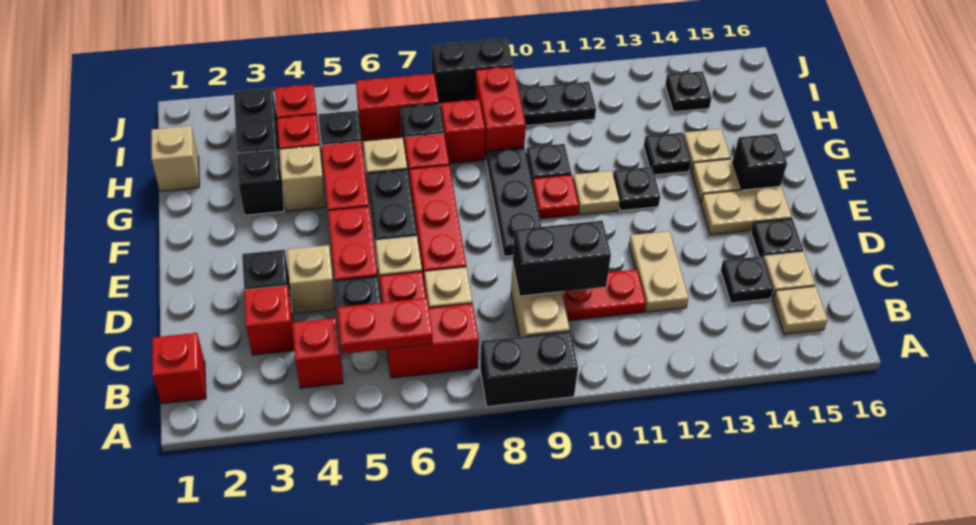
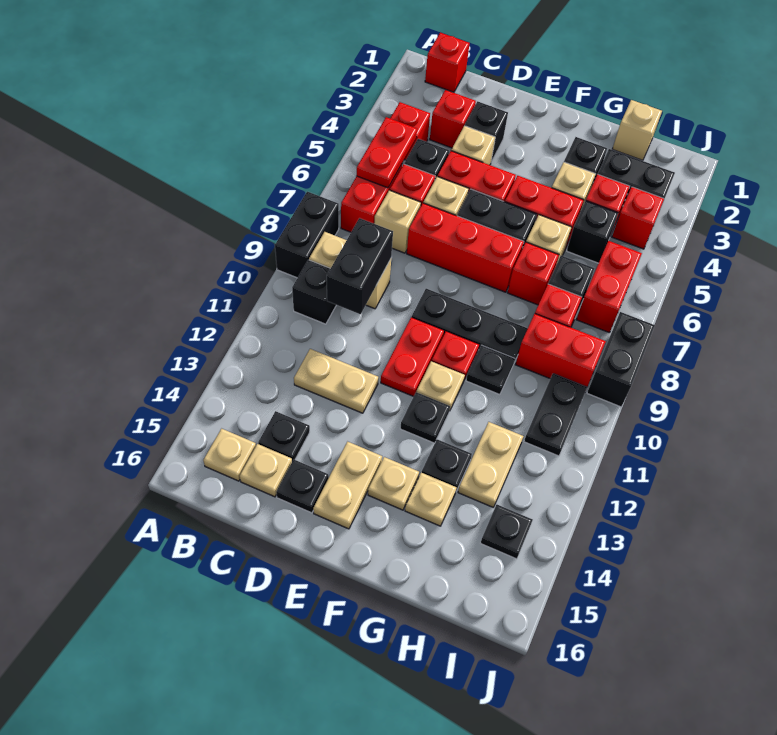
red 1x2 plate [562,269,646,321] -> red 1x2 plate moved to [381,317,444,397]
black 1x1 brick [732,134,787,190] -> black 1x1 brick moved to [292,260,336,324]
none -> tan 1x2 plate [458,422,523,507]

